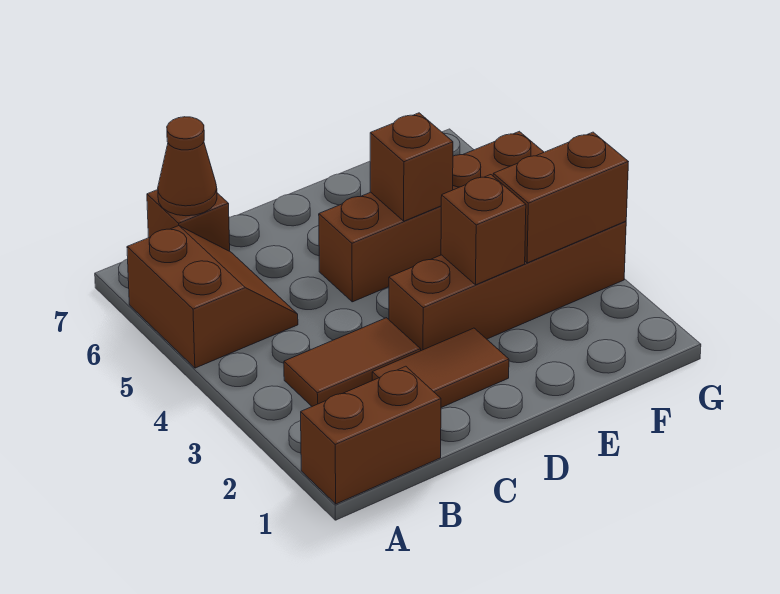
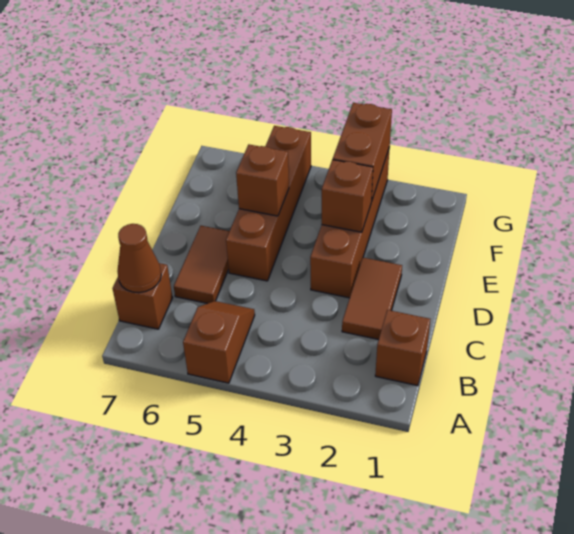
brown 1x2 brick [301,366,441,504] -> brown 1x1 brick [375,310,430,386]
brown 2x2 slope [127,226,298,368] -> brown 1x2 slope [183,301,255,383]
brown 1x2 tile [284,318,421,406] -> brown 1x2 tile moved to [174,226,229,304]

